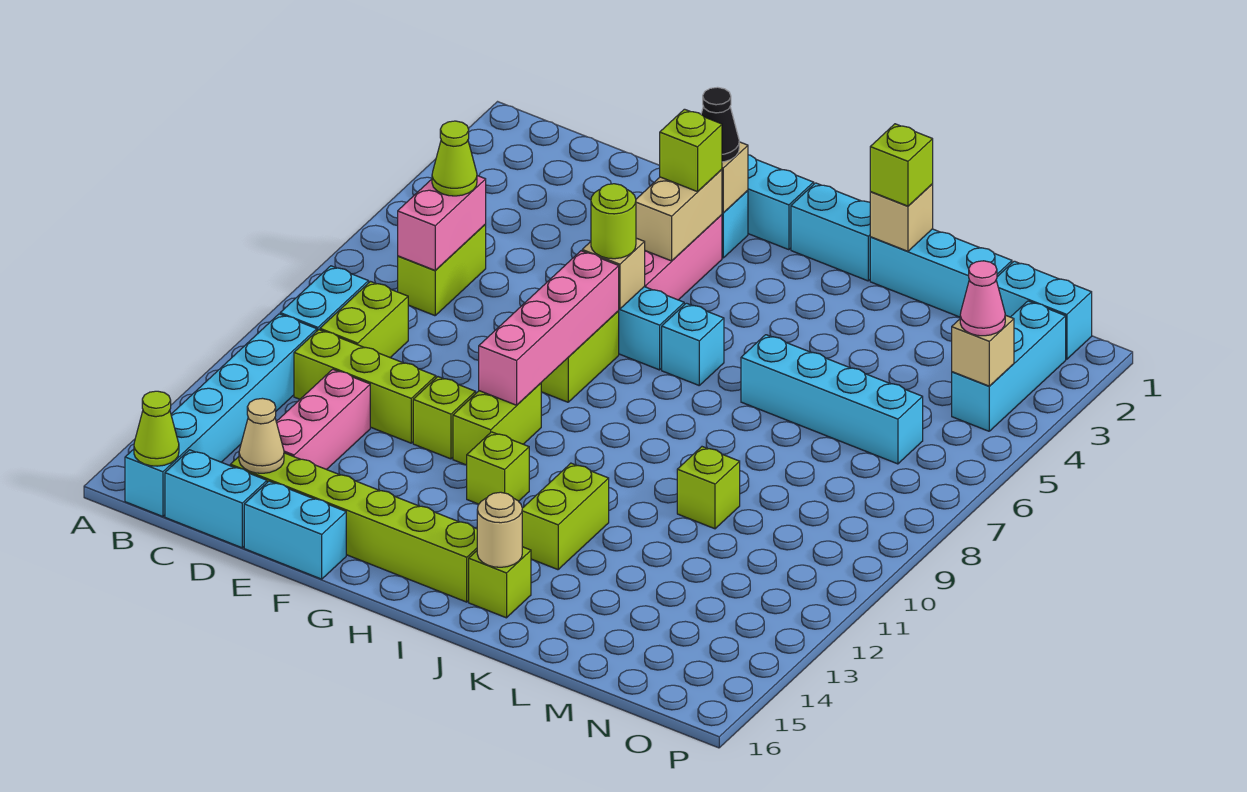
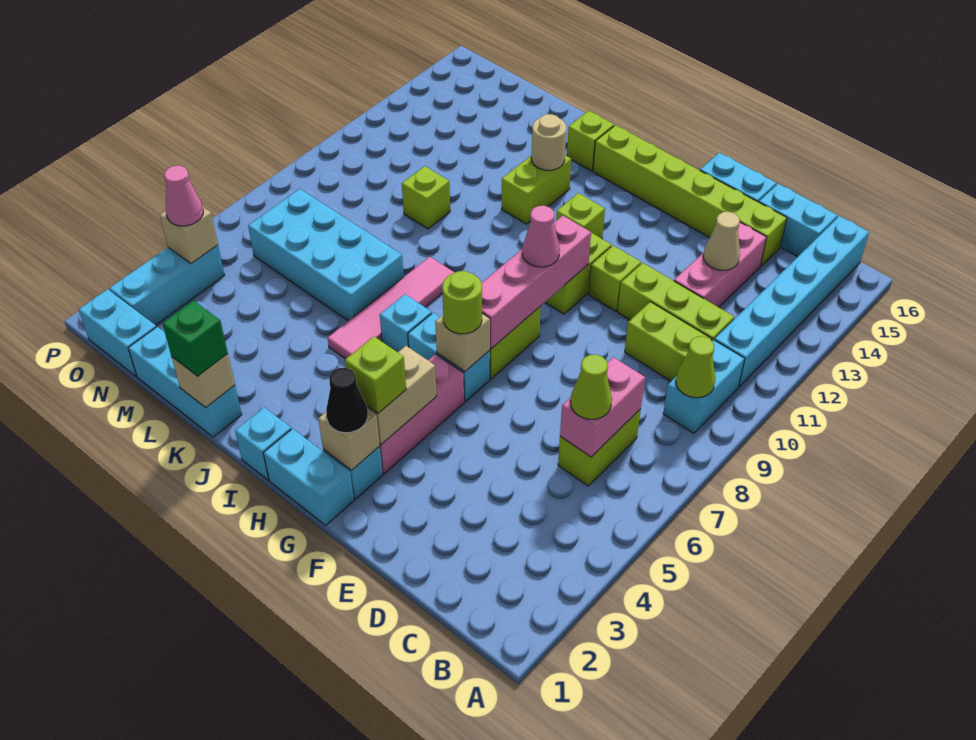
lime 1x1 cone [134,391,179,466] -> lime 1x1 cone moved to [676,336,715,398]
lime 1x2 brick [320,282,408,358] -> lime 1x2 brick turned to [625,302,712,381]
tan 1x1 cone [239,398,284,473] -> tan 1x1 cone moved to [703,212,740,270]
none -> pink 1x1 cone [522,206,560,267]
cyan 1x2 brick [791,183,870,281] -> cyan 1x1 brick [235,407,291,480]
none -> pink 1x4 tile [328,257,455,359]
tan 1x1 round brick [477,492,522,567] -> tan 1x1 round brick moved to [531,114,566,170]
lime 1x1 brick [870,124,933,206] -> green 1x1 brick [162,301,228,376]
cyan 1x4 brick [741,335,923,464] -> cyan 2x4 brick [248,189,404,321]

